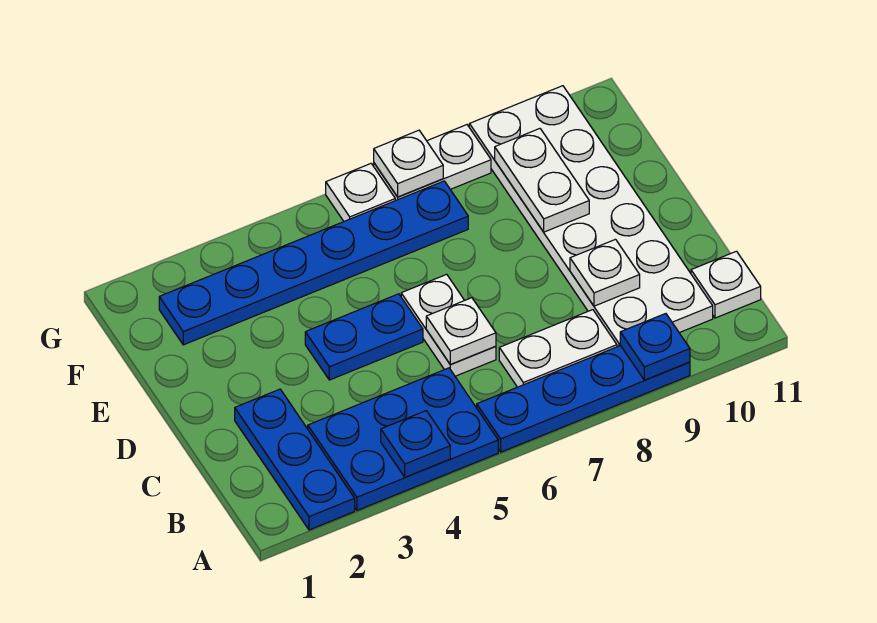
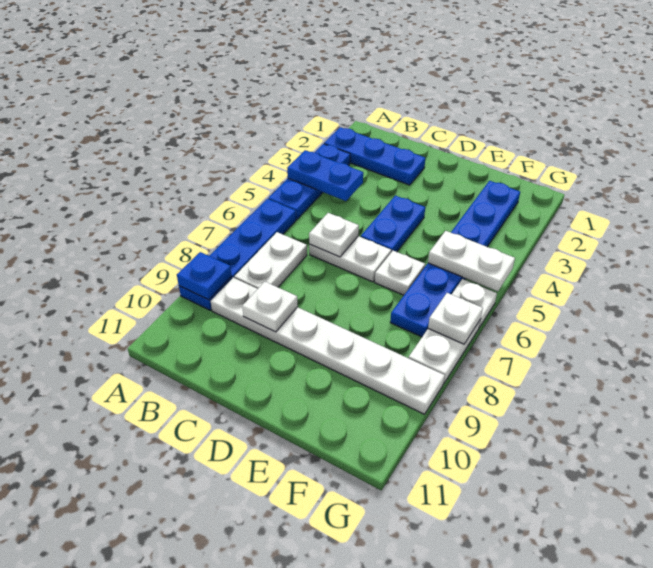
blue 2x3 plate [308,368,498,510] -> blue 1x3 plate [268,144,350,220]
blue 1x1 plate [381,411,450,477] -> blue 1x2 plate [287,150,363,201]
white 2x6 plate [469,86,713,347] -> white 1x6 plate [211,278,445,414]
white 1x1 plate [691,251,761,318] -> white 1x1 plate moved to [375,251,425,295]
white 1x2 plate [495,129,589,232] -> white 1x2 plate moved to [428,231,515,291]

